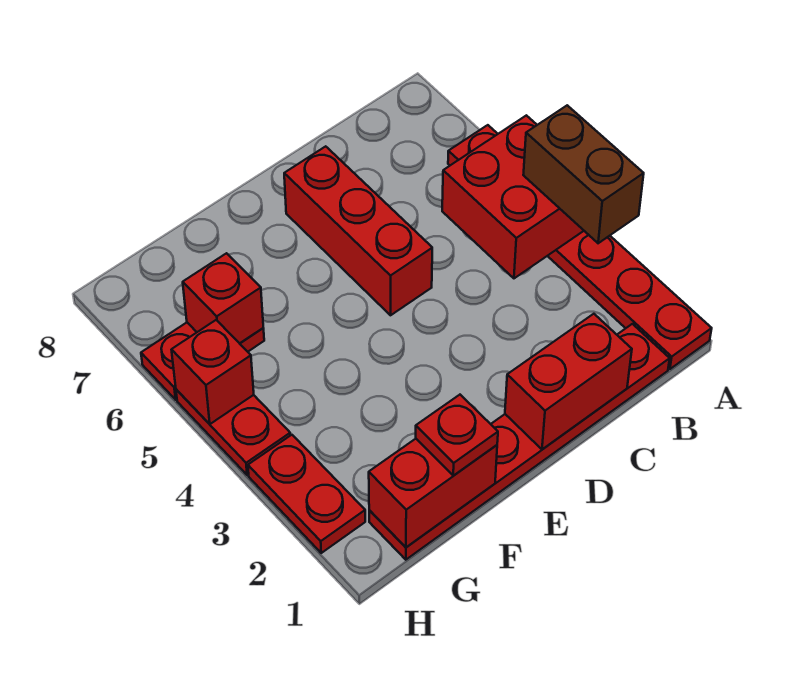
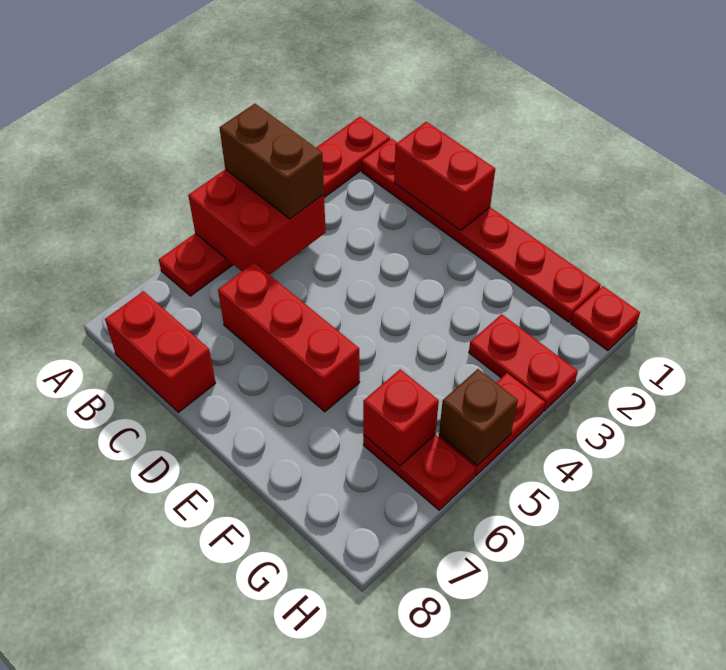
brown 1x2 brick [523,105,644,243] -> brown 1x2 brick turned to [219,104,324,219]
red 1x3 brick [284,146,432,315] -> red 1x3 brick turned to [218,263,360,412]
red 1x2 brick [369,439,497,547] -> red 1x2 brick moved to [105,291,216,412]
red 1x1 plate [416,395,498,476] -> red 1x1 plate moved to [571,286,640,351]
red 1x2 plate [248,435,365,553] -> red 1x2 plate turned to [469,314,578,411]
red 1x1 brick [172,320,254,424] -> brown 1x1 brick [439,369,518,466]

